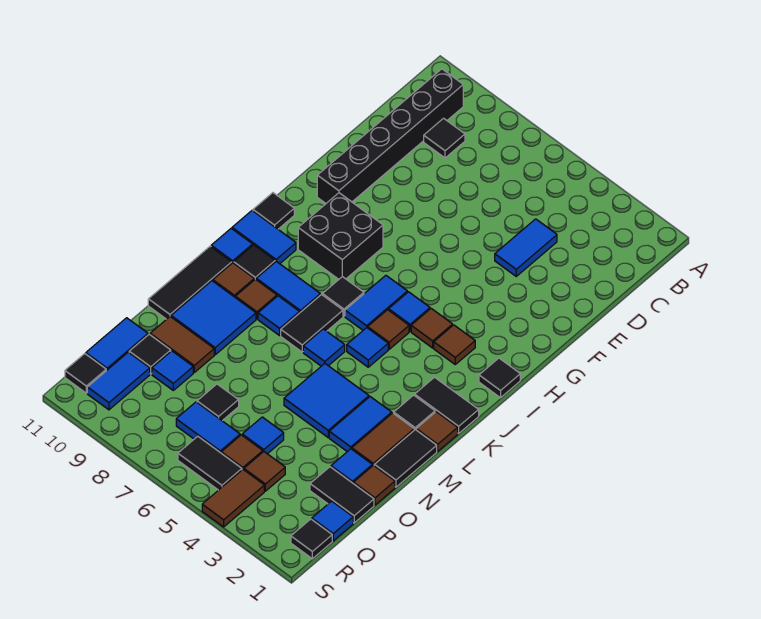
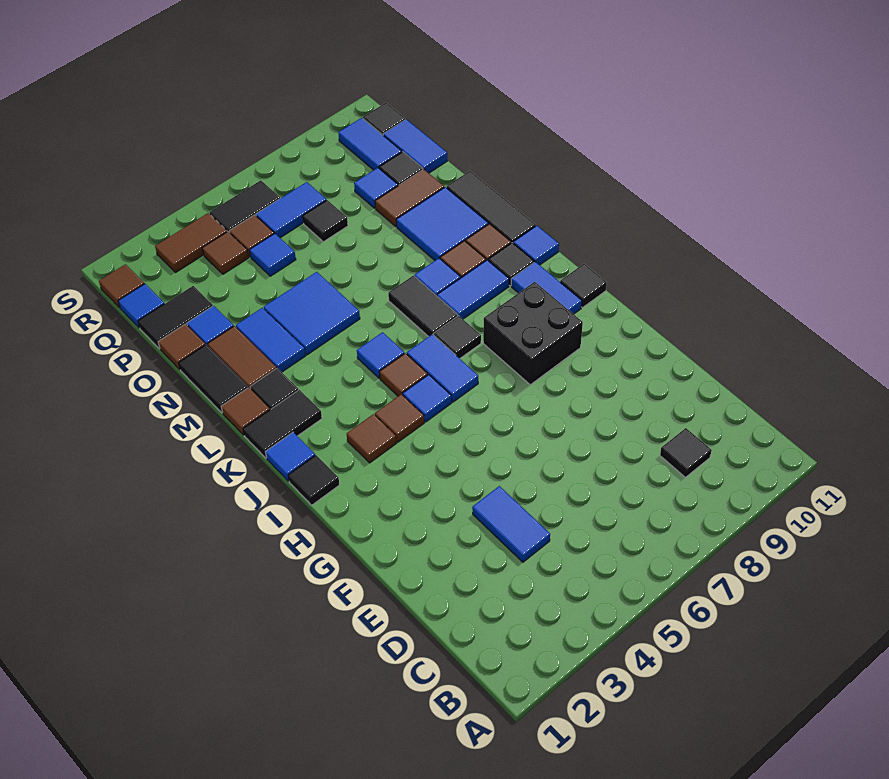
black 1x6 brick [317,69,463,203] -> none
blue 1x2 tile [232,211,296,264] -> blue 1x2 tile turned to [511,262,582,314]
blue 1x1 tile [303,329,345,366] -> blue 1x1 tile moved to [266,432,315,481]
black 1x1 tile [291,519,332,559] -> brown 1x1 tile [99,264,144,308]
brown 1x2 tile [202,470,264,527] -> brown 1x2 tile turned to [155,213,227,272]

